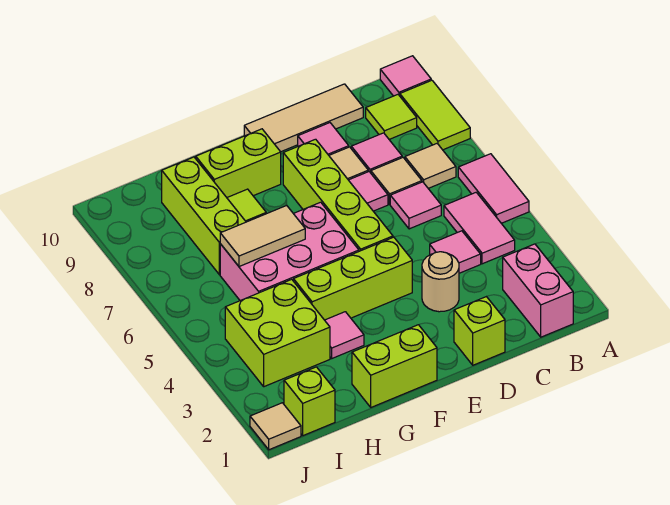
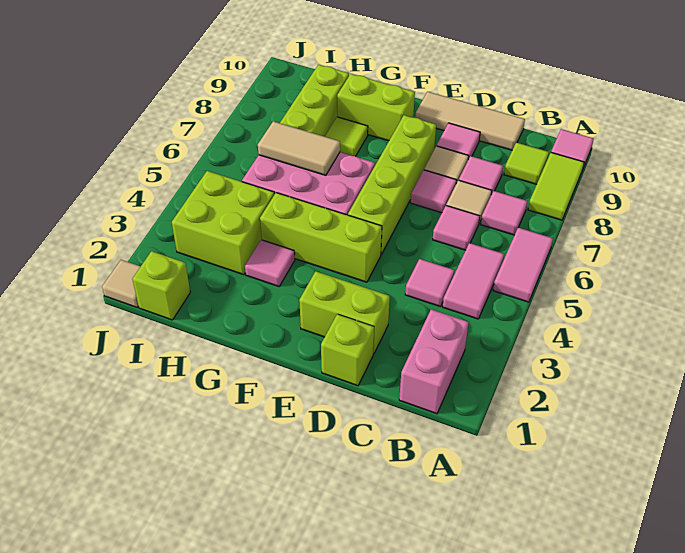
tan 1x1 tile [405,144,456,188] -> pink 1x1 tile [481,191,527,235]
tan 1x1 round brick [422,252,459,312] -> none
lime 1x2 brick [352,325,437,407] -> lime 1x2 brick moved to [299,271,390,354]

